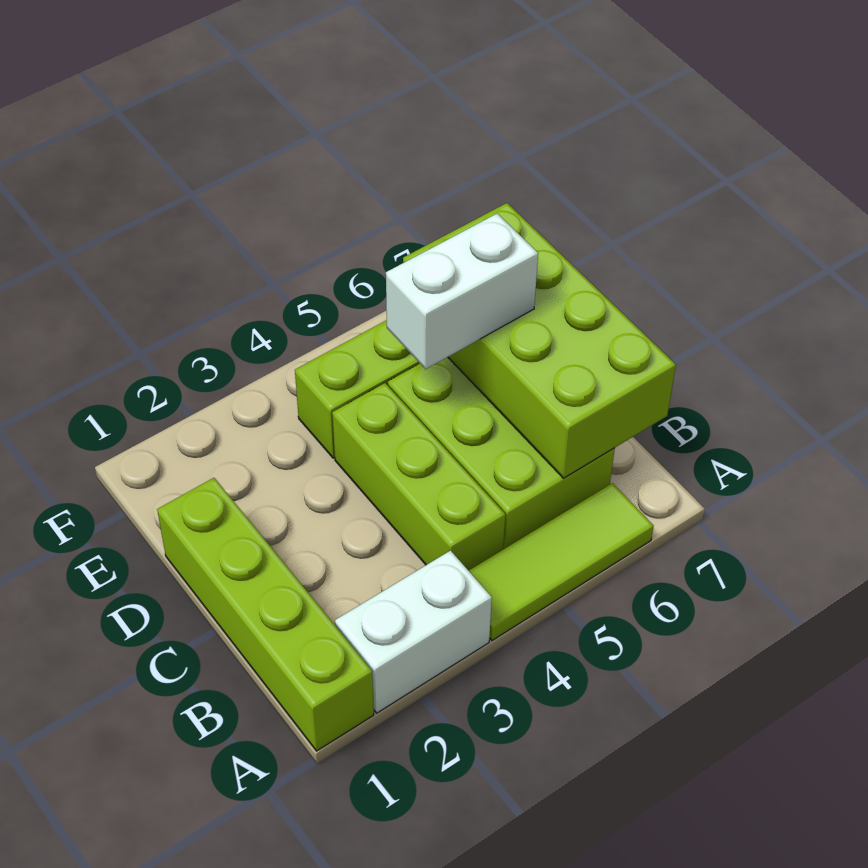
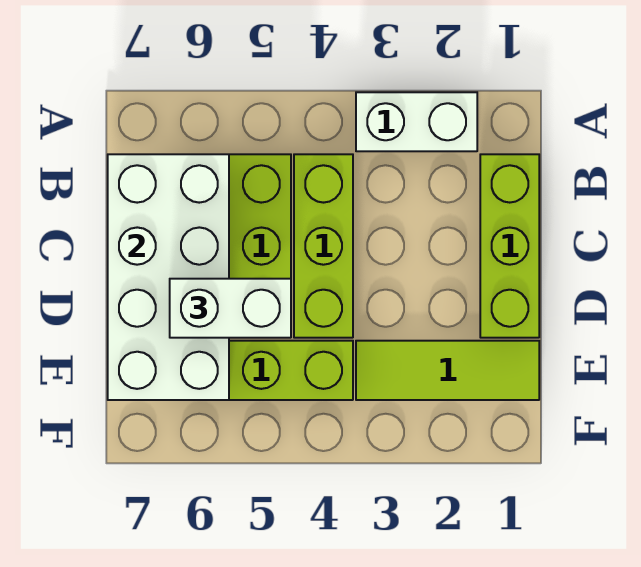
lime 1x4 brick [157,478,374,751] -> lime 1x3 brick [480,154,539,338]
lime 1x3 tile [469,483,654,641] -> lime 1x3 tile moved to [356,341,539,400]
lime 2x4 brick [403,203,676,478] -> white 2x4 brick [108,154,229,400]

